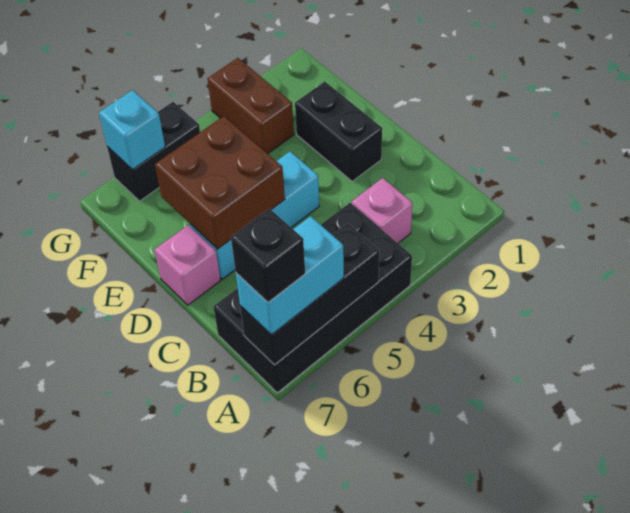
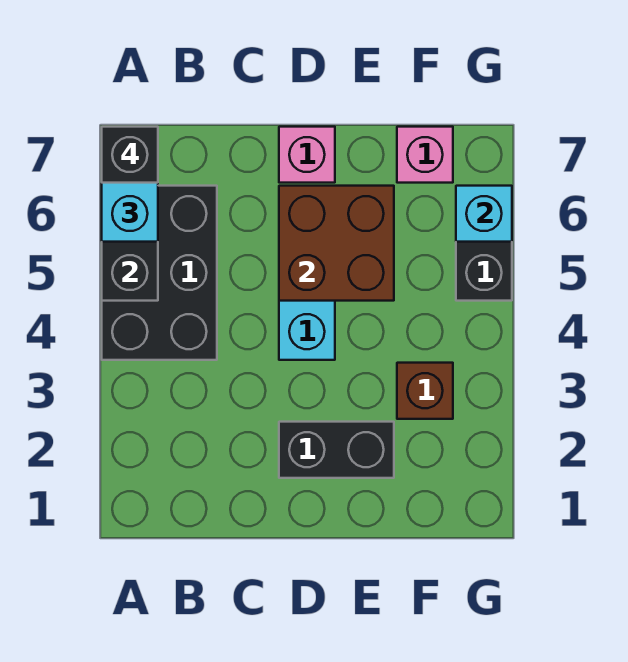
black 2x4 brick [214,203,412,393] -> black 2x3 brick [102,186,217,360]
pink 1x1 brick [352,178,412,243] -> pink 1x1 brick moved to [397,127,453,183]
brown 1x2 brick [208,58,294,154] -> brown 1x1 brick [397,363,453,419]

